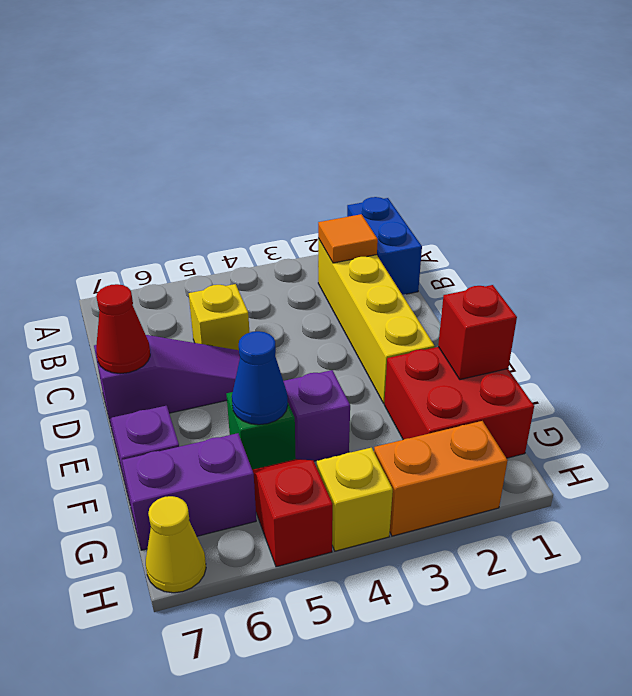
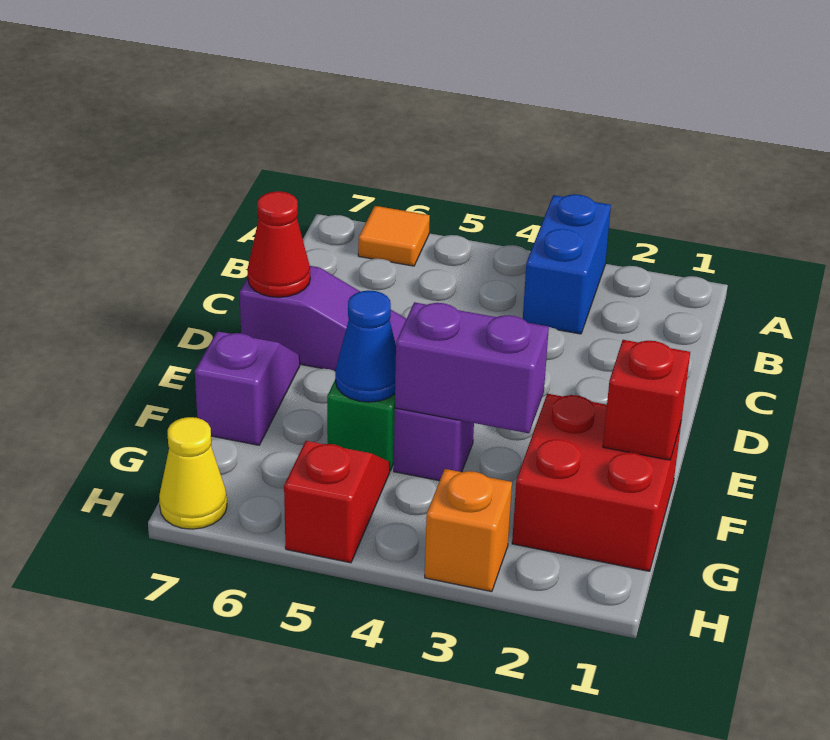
blue 1x2 brick [347,197,422,295] -> blue 1x2 brick moved to [523,194,611,334]
yellow 1x4 brick [318,239,435,403] -> none
orange 1x1 tile [318,214,378,263] -> orange 1x1 tile moved to [358,206,430,266]
yellow 1x1 brick [189,284,249,350] -> none
purple 1x2 brick [122,433,256,550] -> purple 1x2 brick moved to [395,302,549,433]
orange 1x2 brick [374,421,508,536] -> orange 1x1 brick [425,469,512,592]
yellow 1x1 brick [317,448,393,551] -> none

